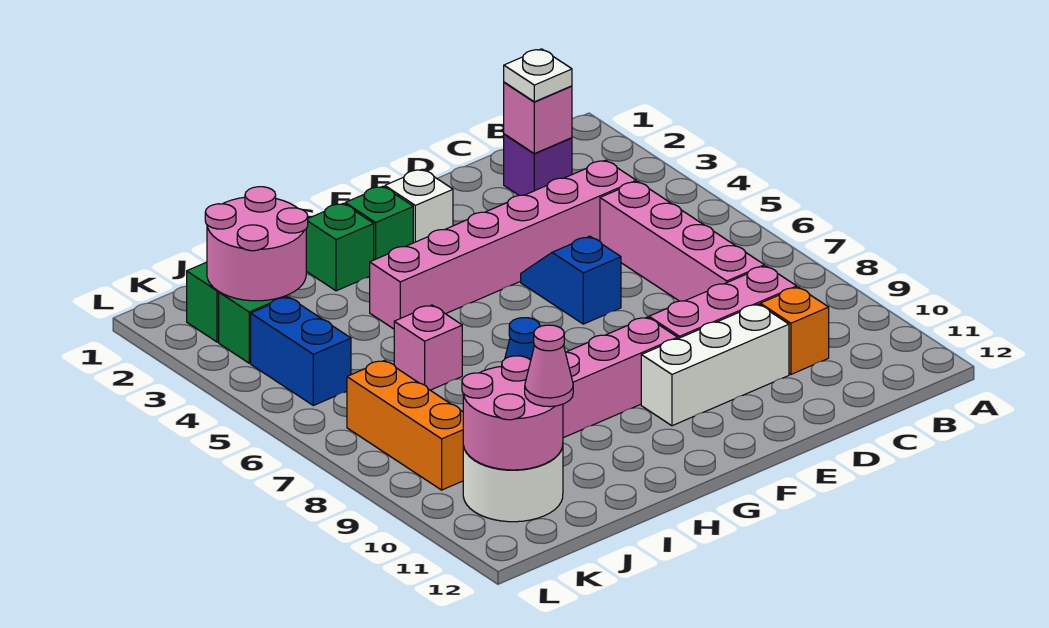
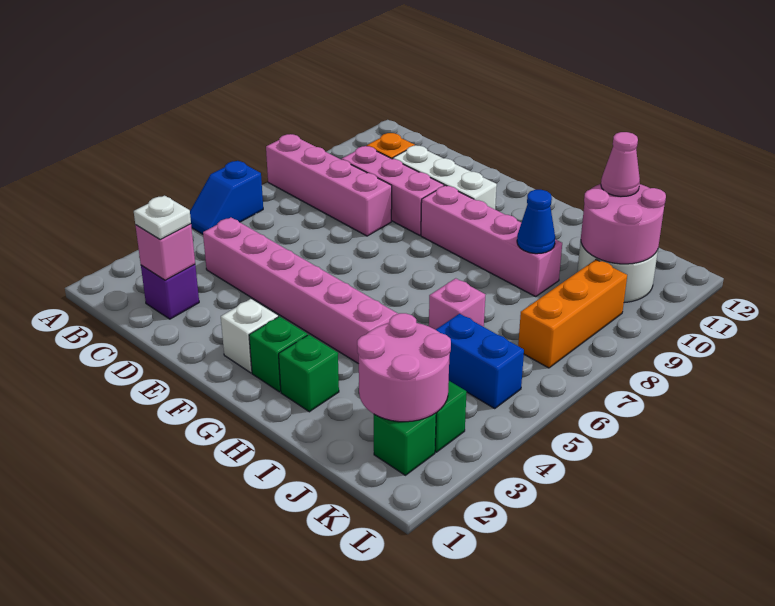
pink 1x4 brick [600,181,765,301] -> pink 1x4 brick turned to [266,134,392,236]
blue 1x2 slope [521,236,621,324] -> blue 1x2 slope moved to [190,161,263,234]
blue 1x2 brick [251,297,351,405] -> blue 1x2 brick turned to [436,314,524,408]

